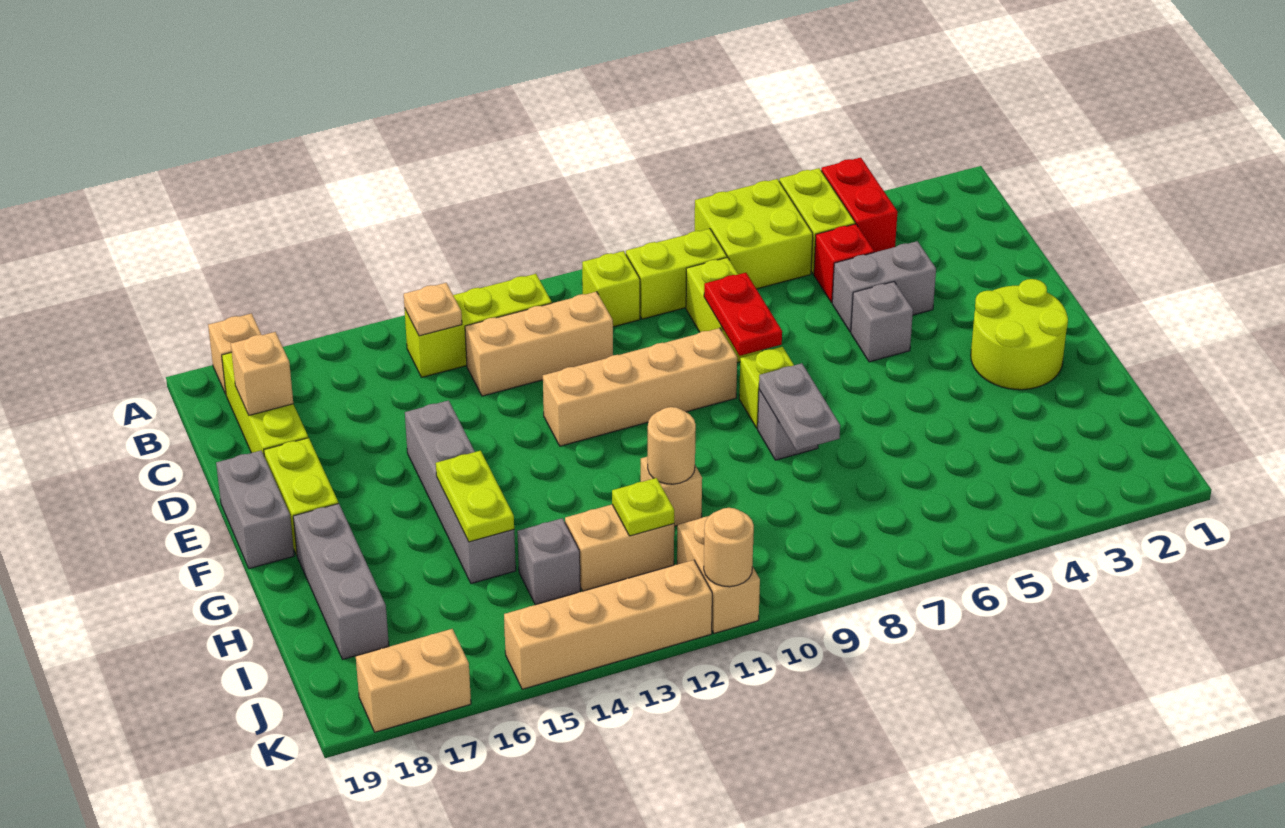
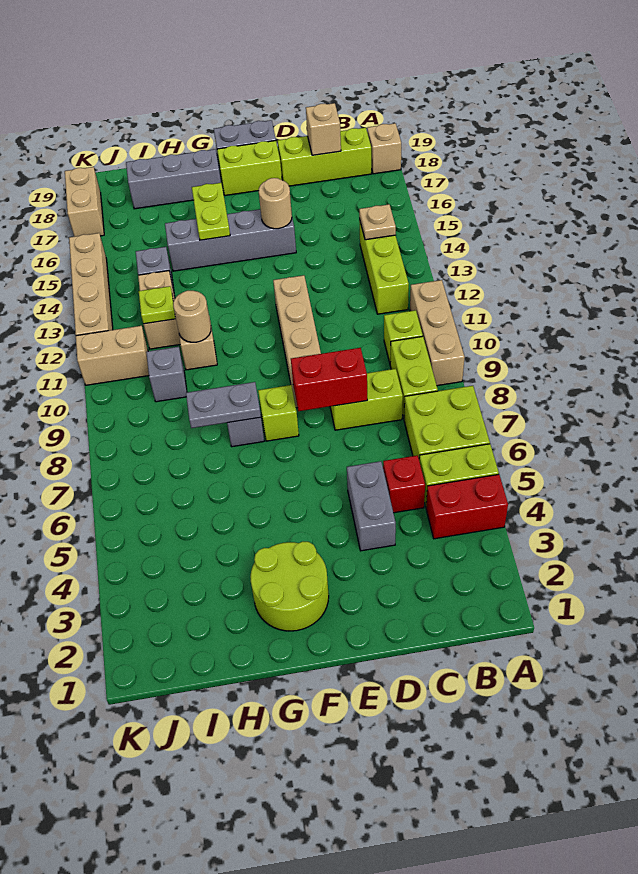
tan 1x3 brick [465,292,613,396] -> tan 1x3 brick moved to [410,280,465,386]
red 1x2 plate [704,273,782,356] -> red 1x2 brick [291,348,367,411]
grey 1x1 brick [851,282,913,362] -> grey 1x1 brick moved to [146,347,187,402]
lime 1x2 plate [436,451,514,542] -> lime 1x2 plate turned to [192,183,230,240]
tan 1x1 round brick [704,508,754,587] -> tan 1x1 round brick moved to [259,178,292,229]

